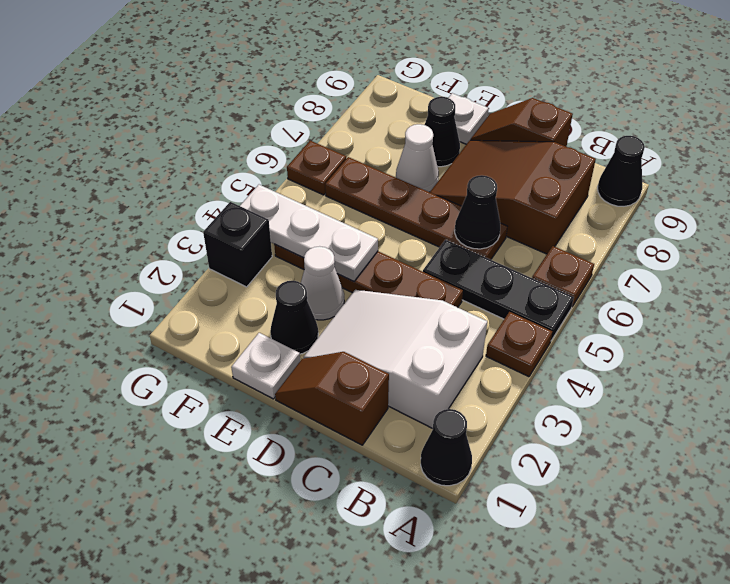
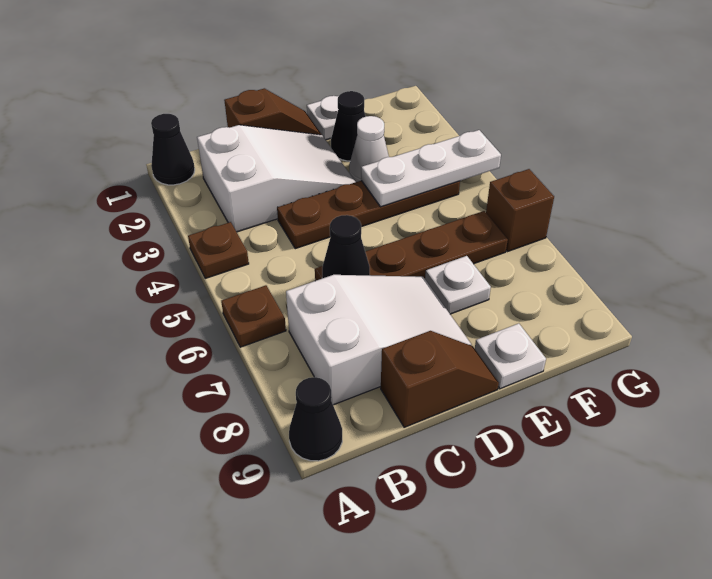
black 1x3 plate [423,240,574,340] -> none
brown 2x3 slope [430,140,596,254] -> white 2x3 slope [286,275,471,405]
white 1x1 cone [396,124,439,192] -> white 1x1 plate [425,256,491,314]
black 1x1 cone [425,97,460,167] -> none
black 1x1 brick [203,202,272,287] -> none
brown 1x1 plate [287,141,346,195] -> brown 1x1 brick [486,169,554,251]

